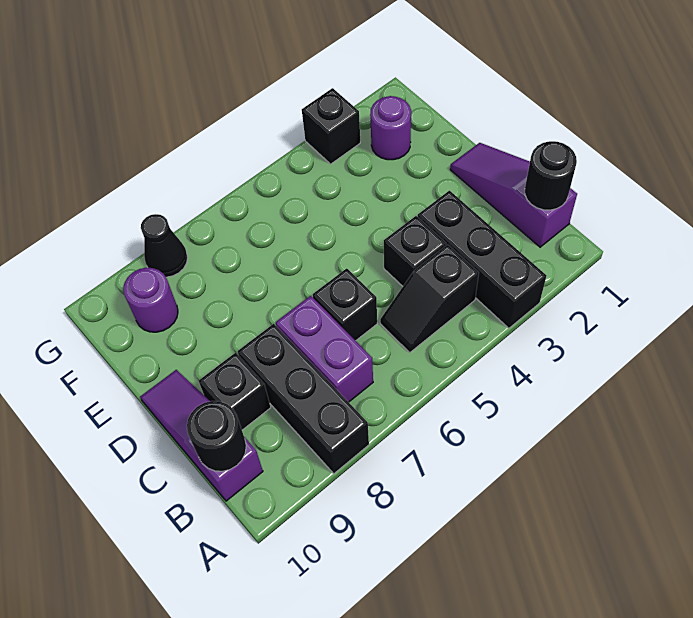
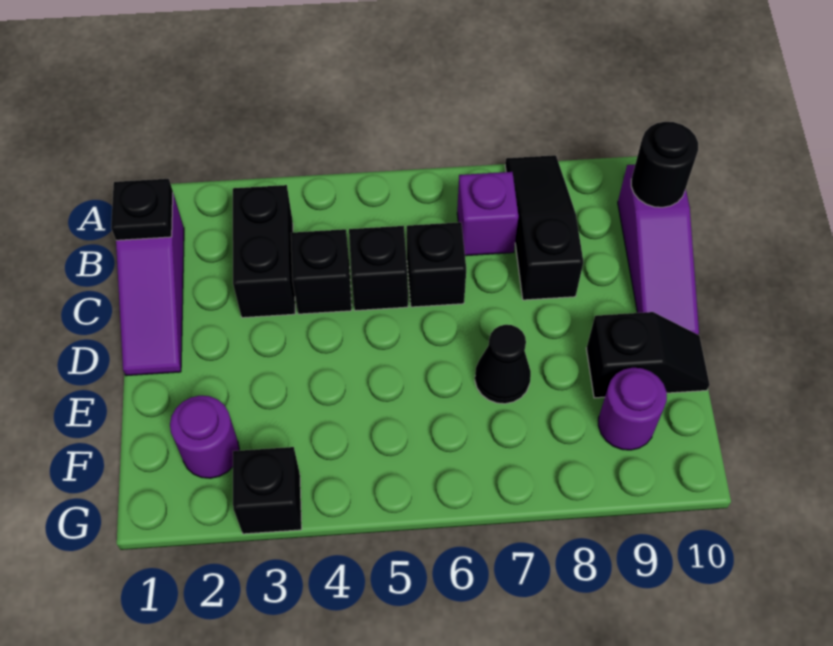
black 1x3 brick [418,191,546,328] -> black 1x2 brick [233,185,295,318]
black 1x3 brick [238,324,369,474] -> black 1x3 slope [505,155,583,300]
black 1x1 round brick [525,141,577,210] -> black 1x1 plate [111,179,173,240]
black 1x2 slope [380,244,479,353] -> black 1x2 slope moved to [586,312,710,398]
purple 1x2 brick [276,296,373,402] -> purple 1x1 brick [457,172,519,256]
black 1x1 brick [199,353,271,430] -> black 1x1 brick moved to [349,226,408,311]
black 1x1 cone [141,214,188,277] -> black 1x1 cone moved to [475,325,531,404]

